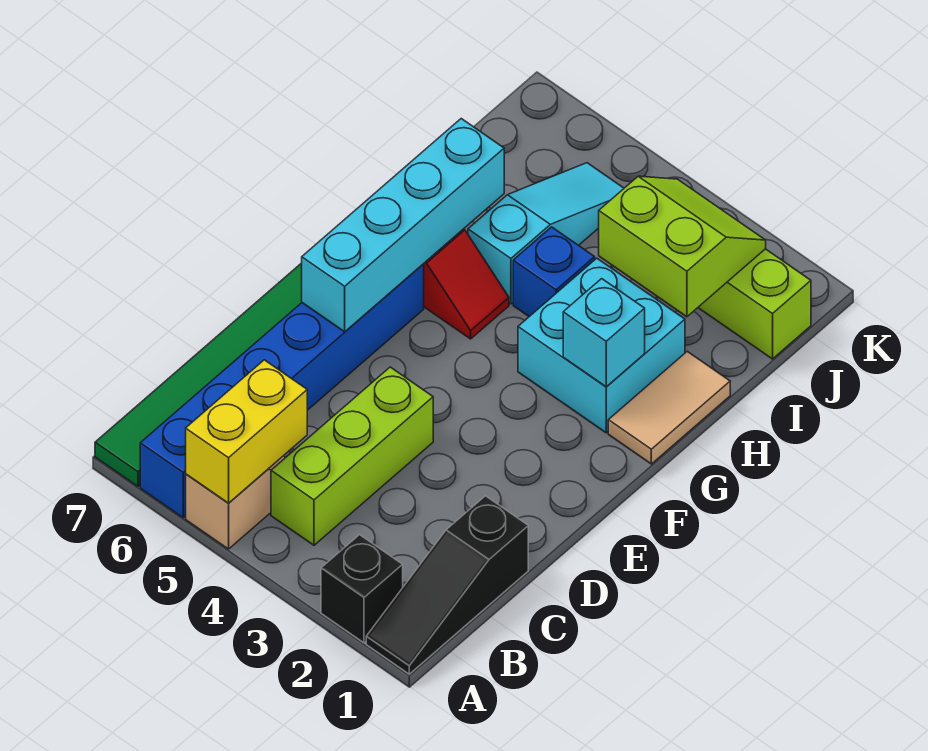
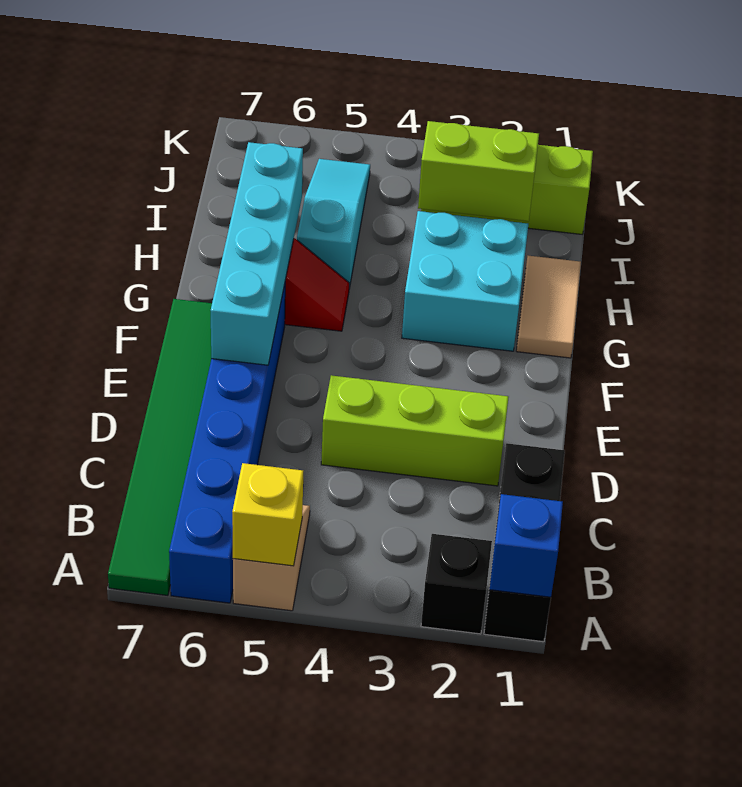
black 1x3 slope [366,496,528,674] -> black 1x3 brick [484,443,565,642]
yellow 1x2 brick [186,360,307,503] -> yellow 1x1 brick [232,463,303,566]
lime 1x3 brick [271,367,433,545] -> lime 1x3 brick turned to [321,375,509,486]
cyan 1x1 brick [563,279,645,387] -> none
blue 1x1 brick [513,227,595,317] -> blue 1x1 brick moved to [490,494,563,597]

